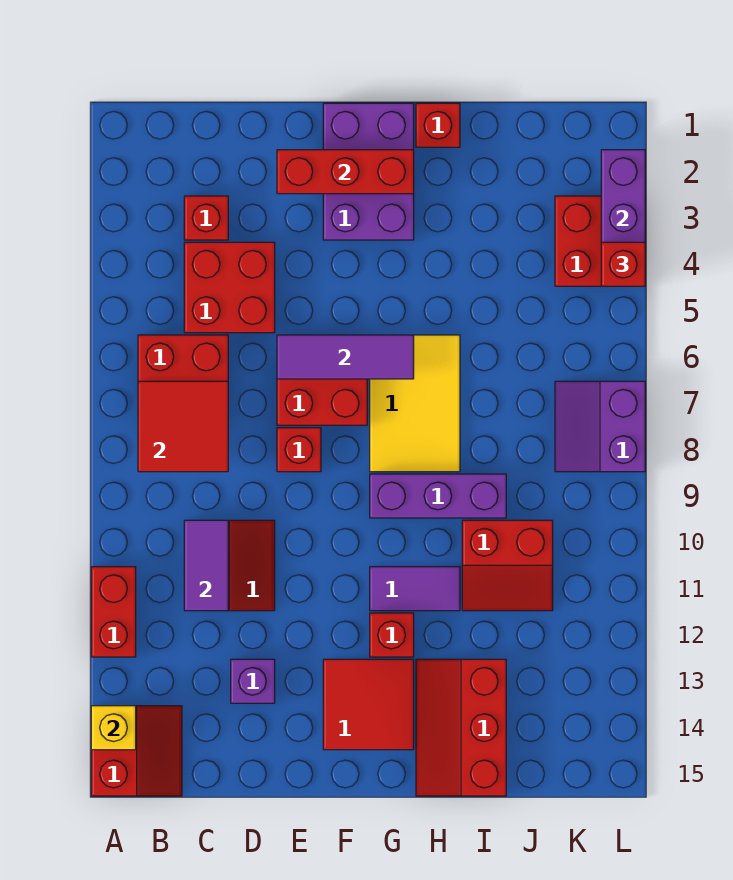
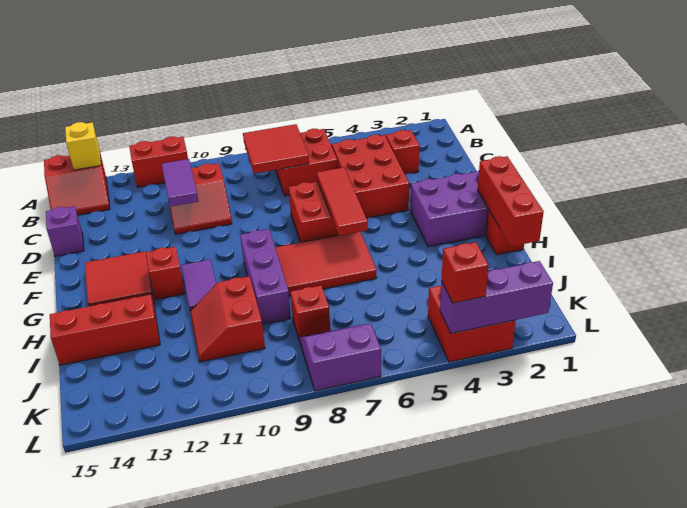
red 2x2 brick [184,242,275,333] -> red 2x3 brick [332,135,409,218]
purple 1x2 tile [184,520,228,611] -> purple 1x2 tile turned to [162,159,198,207]
purple 1x1 brick [231,659,275,703] -> purple 1x1 brick moved to [46,206,84,256]
red 1x3 brick [277,150,414,194] -> red 1x3 brick moved to [478,156,544,246]
purple 1x3 tile [277,335,414,379] -> red 1x3 tile [317,167,368,236]
red 1x1 brick [277,428,321,472] -> red 1x1 brick moved to [290,285,330,340]
yellow 2x3 tile [370,335,460,472] -> red 2x3 tile [275,232,377,296]

